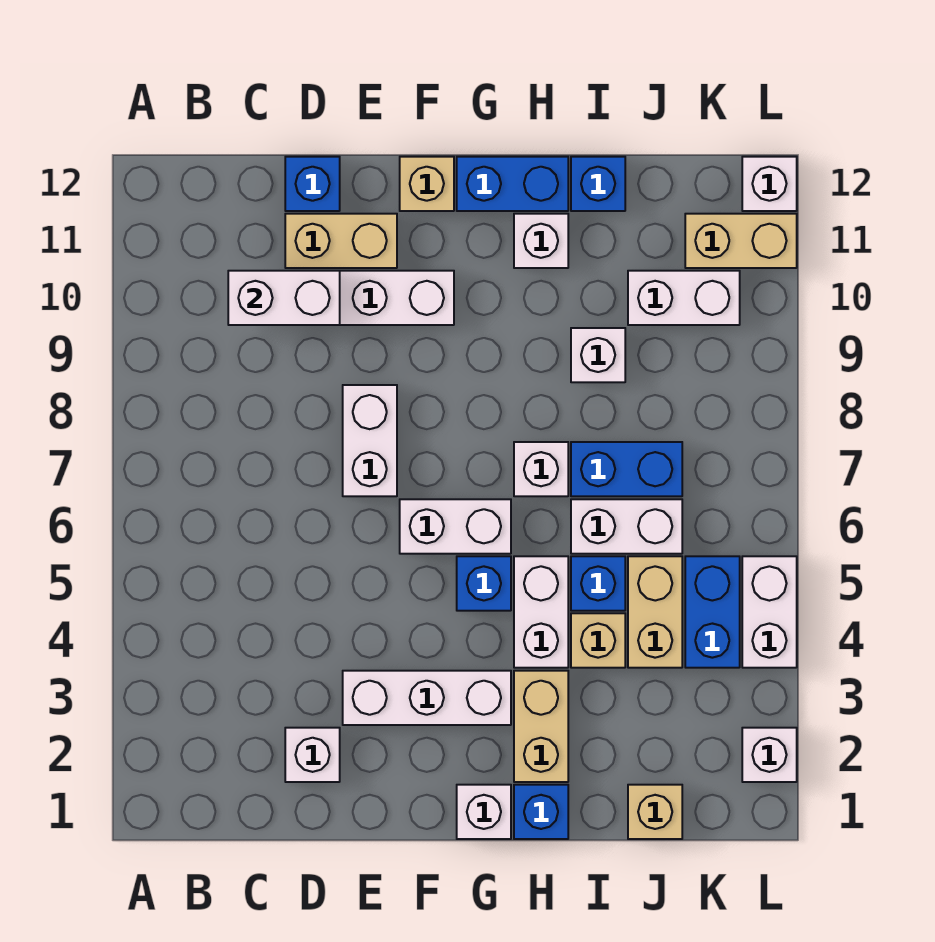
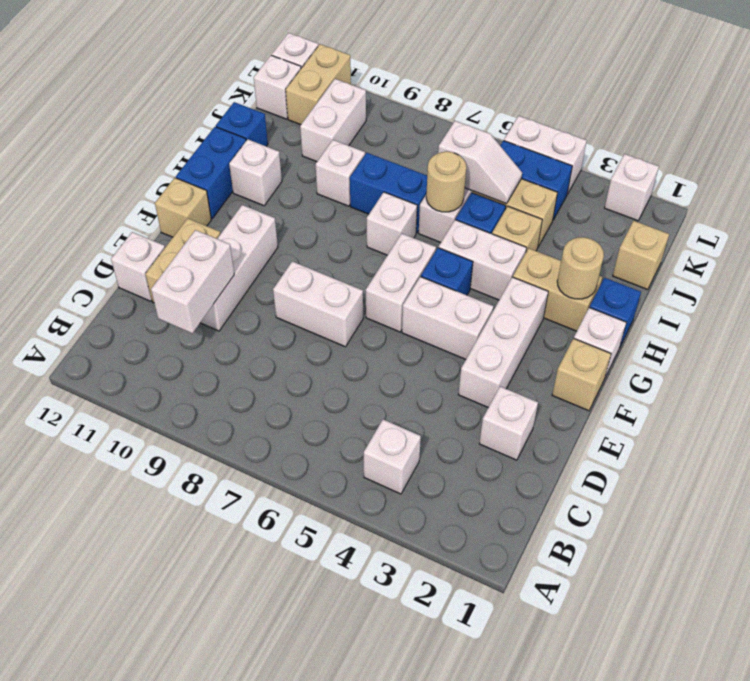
none -> white 1x1 brick [364,419,421,494]
blue 1x1 brick [285,157,340,211] -> white 1x1 brick [111,232,165,301]
none -> tan 1x1 brick [552,338,611,411]
none -> white 1x2 brick [402,277,494,359]
none -> tan 1x1 round brick [557,237,604,299]
none -> tan 1x1 round brick [426,151,466,212]
blue 1x2 brick [571,442,682,496] -> blue 1x2 brick turned to [350,153,427,233]
none -> white 1x2 slope [438,121,522,204]
none -> white 1x1 brick [254,55,301,119]

